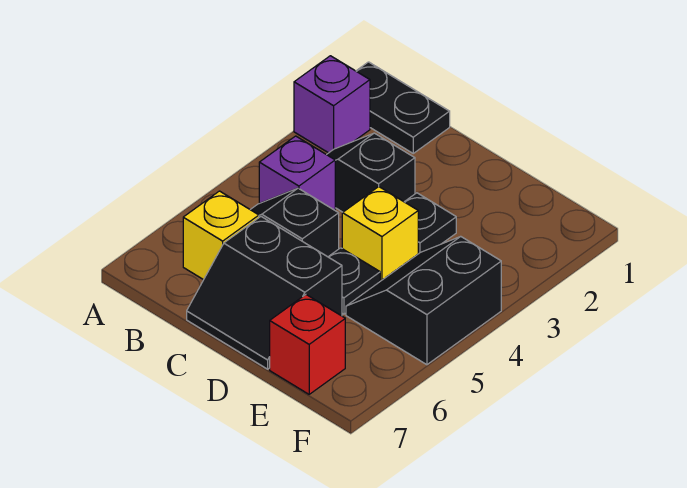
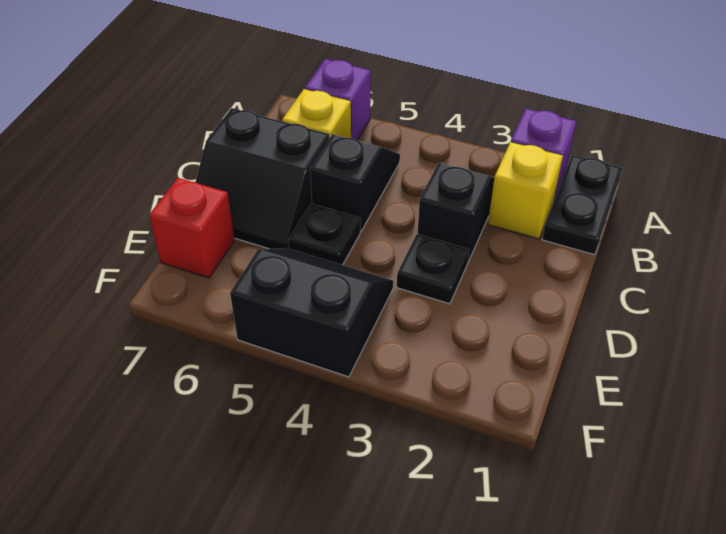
purple 1x1 brick [259,136,335,210] -> purple 1x1 brick moved to [305,59,371,140]
black 2x2 slope [187,217,342,369] -> black 2x2 slope turned to [196,108,329,249]
yellow 1x1 brick [342,187,418,281] -> yellow 1x1 brick moved to [488,142,563,239]

